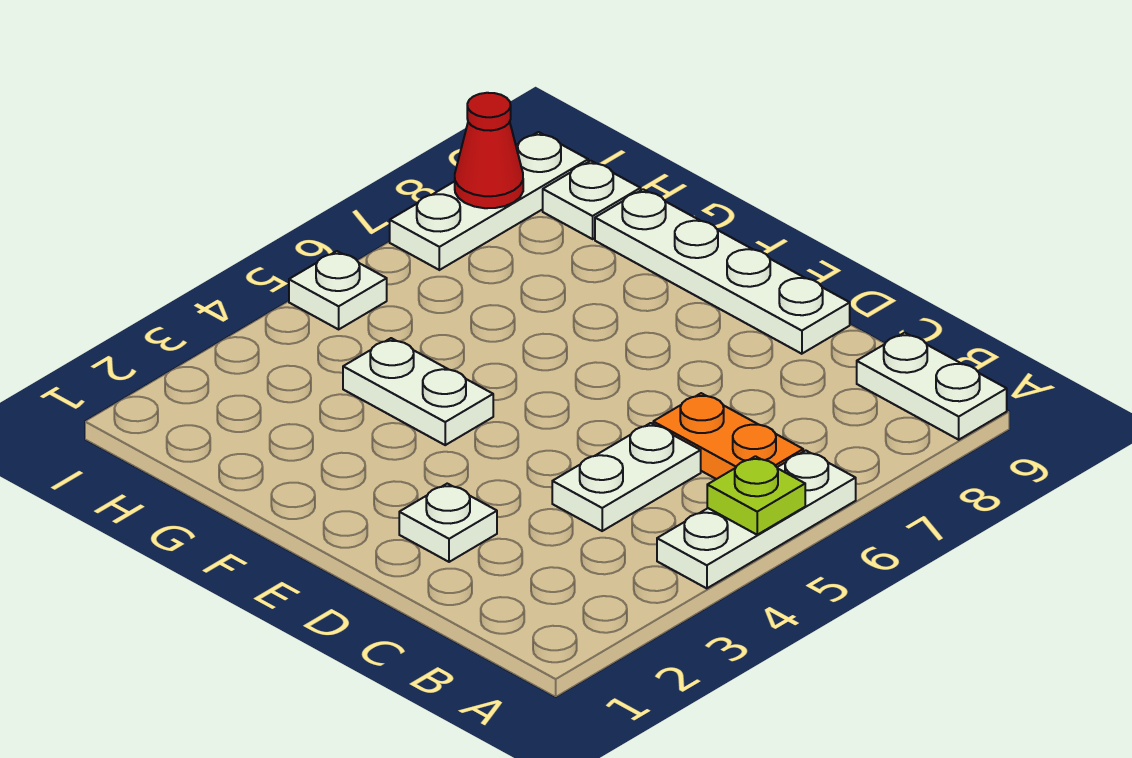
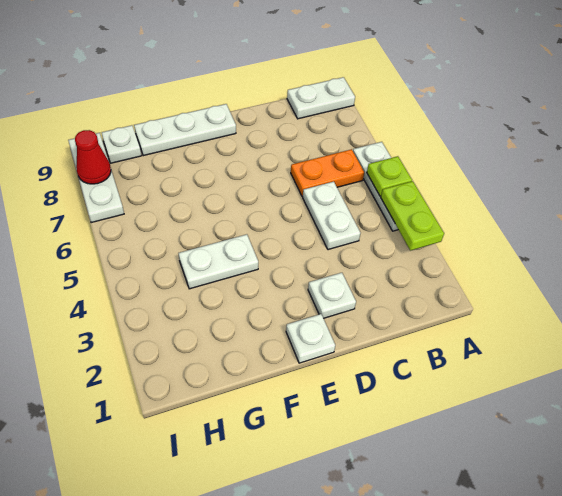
none -> lime 1x2 plate [381,181,444,251]
white 1x4 plate [595,189,850,354] -> white 1x3 plate [134,104,236,156]
white 1x1 plate [289,251,387,329] -> white 1x1 plate moved to [286,314,335,363]

